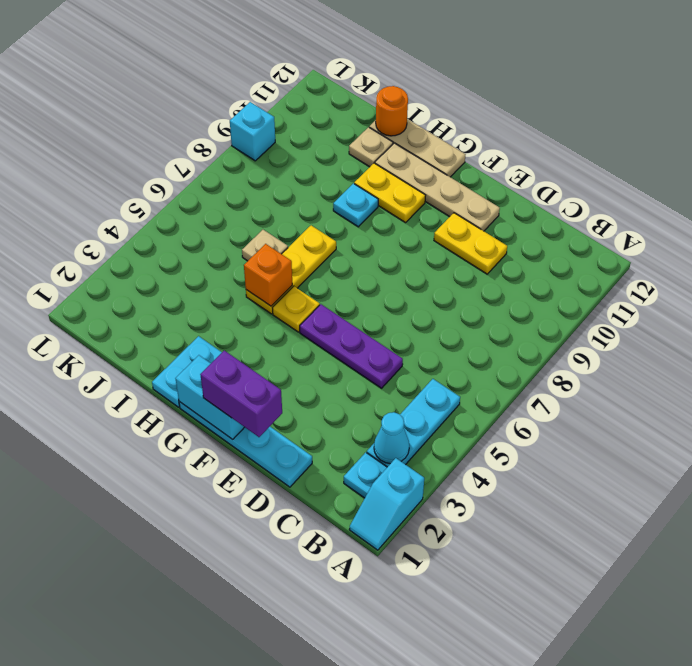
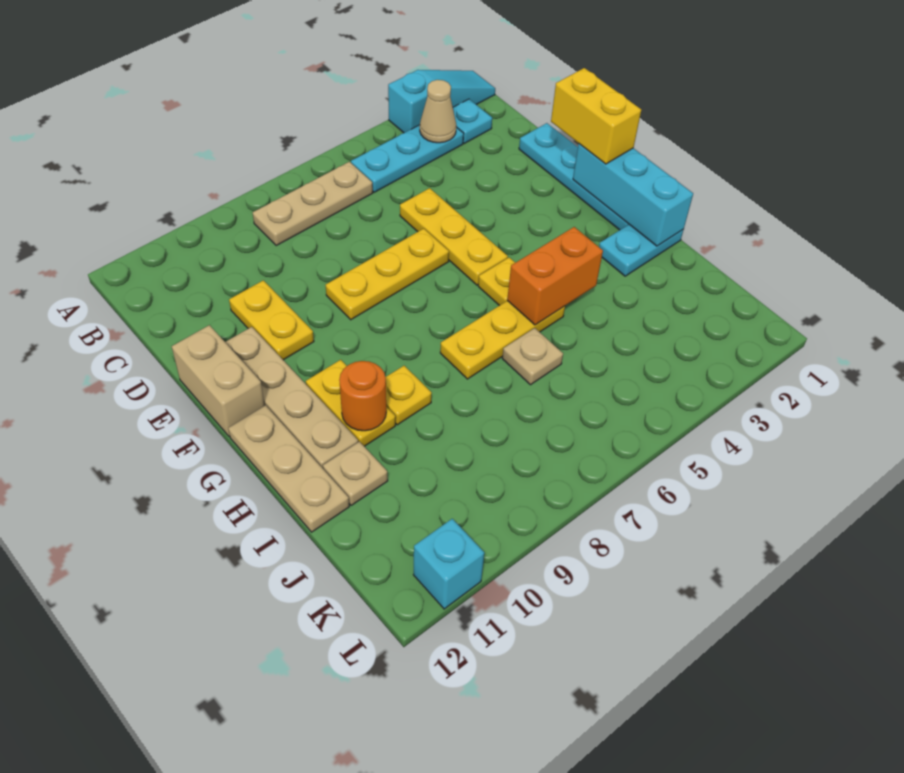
cyan 1x2 slope [349,458,424,550] -> cyan 1x3 slope [388,70,495,133]
cyan 1x1 cone [374,412,409,464] -> tan 1x1 cone [420,80,456,143]
none -> tan 1x3 plate [253,162,373,245]
purple 1x3 plate [300,304,403,388] -> yellow 1x3 plate [400,188,508,285]
purple 1x2 brick [200,351,282,437] -> yellow 1x2 brick [551,68,641,164]
none -> yellow 1x3 plate [326,229,449,320]
none -> tan 1x2 brick [172,325,265,437]
cyan 1x2 brick [176,355,244,439] -> cyan 1x3 brick [573,144,693,246]
orange 1x1 brick [244,244,292,306] -> orange 1x2 brick [507,227,603,325]
cyan 1x1 plate [333,183,378,227] -> yellow 1x1 plate [386,366,432,425]
orange 1x1 round brick [376,86,408,136] -> orange 1x1 round brick moved to [339,361,386,431]
cyan 1x1 brick [230,102,275,161] -> cyan 1x1 brick moved to [413,519,484,609]

